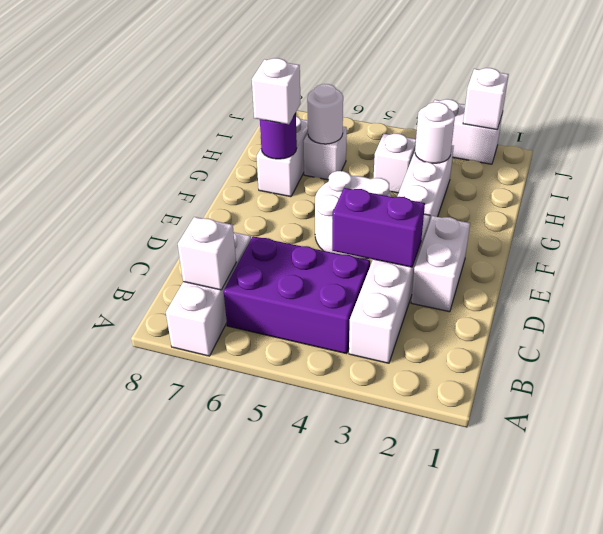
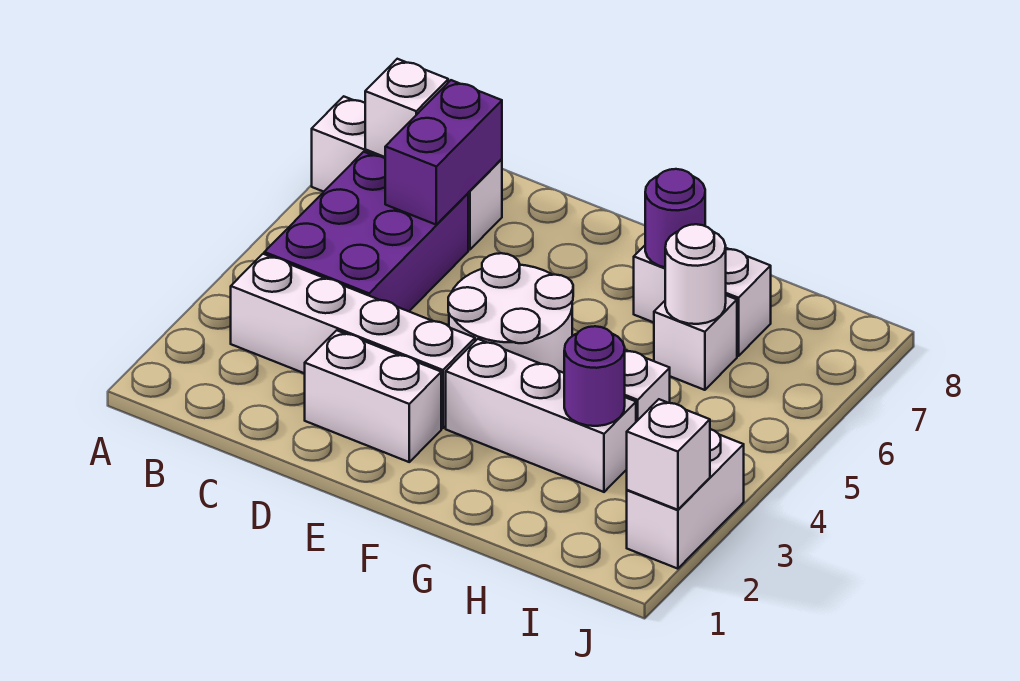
purple 1x2 brick [332,188,425,267] -> purple 1x2 brick moved to [385,80,502,225]
white 1x1 brick [252,58,300,124] -> none
white 1x1 round brick [415,102,455,163] -> purple 1x1 round brick [564,326,625,426]

